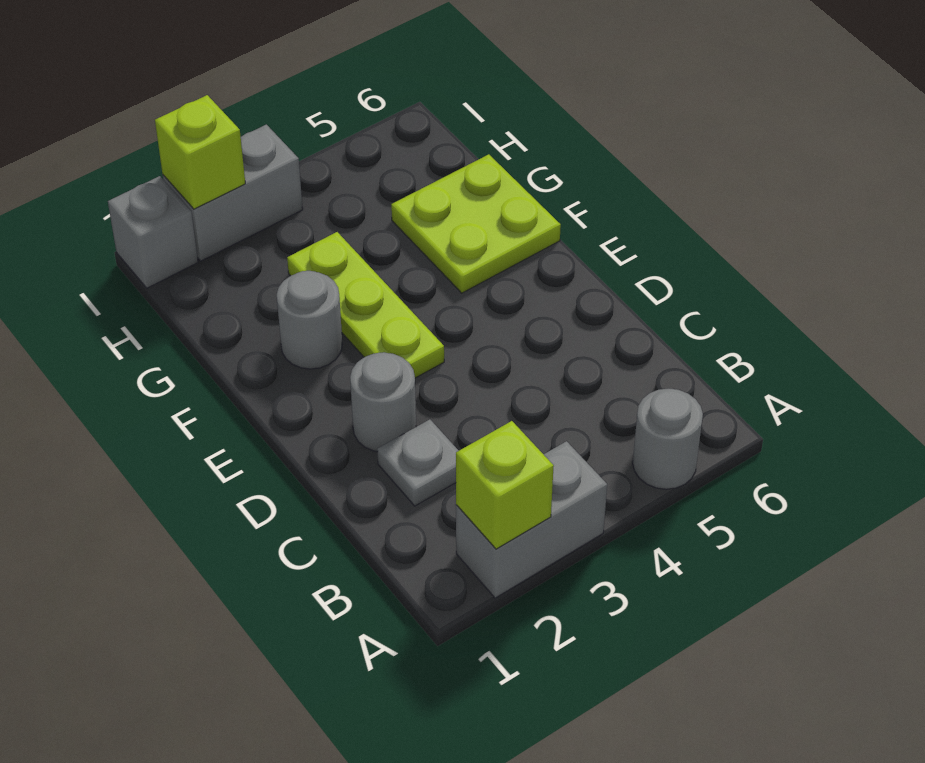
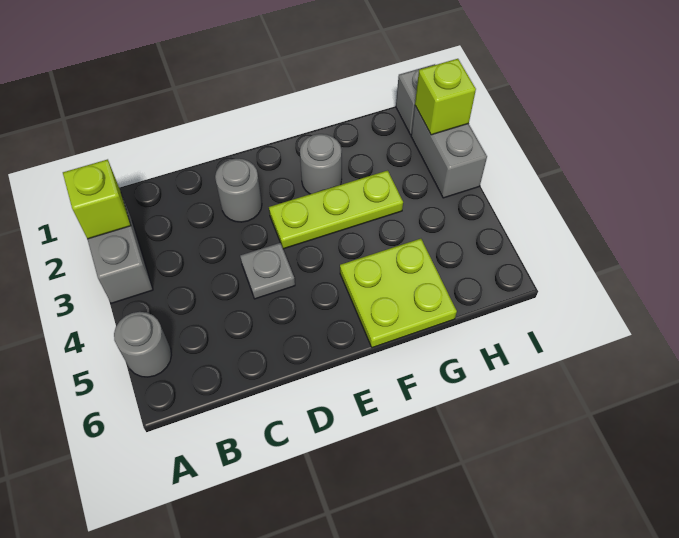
grey 1x1 plate [377,419,459,506] -> grey 1x1 plate moved to [240,243,295,299]

